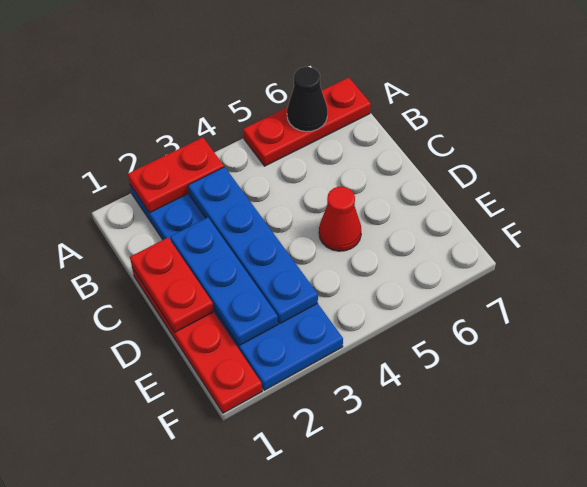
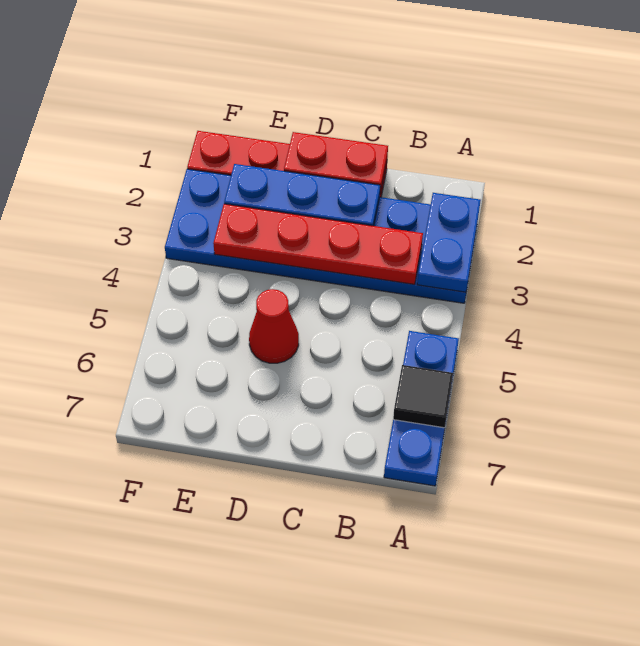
red 1x2 plate [128,137,224,213] -> blue 1x2 plate [417,193,481,292]
red 1x3 plate [243,77,371,166] -> blue 1x3 plate [384,331,459,486]
black 1x1 cone [287,67,327,132] -> black 1x1 tile [393,365,453,428]
blue 1x4 plate [188,167,318,323] -> red 1x4 plate [213,204,423,284]

